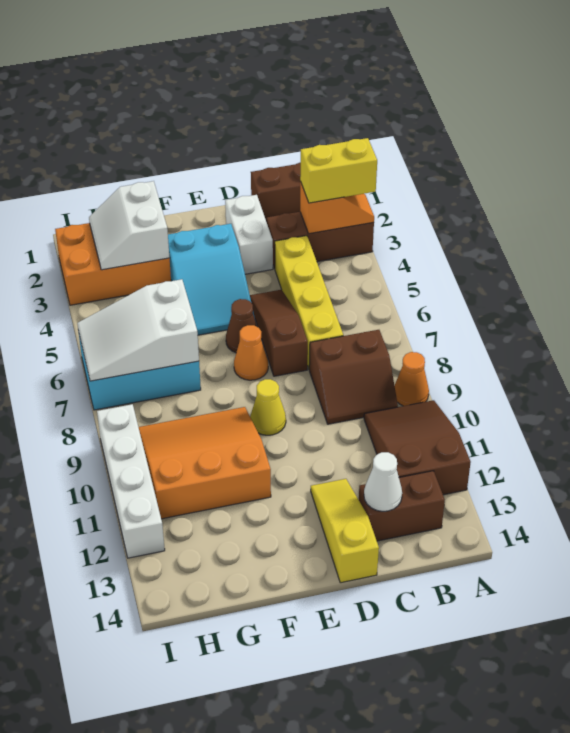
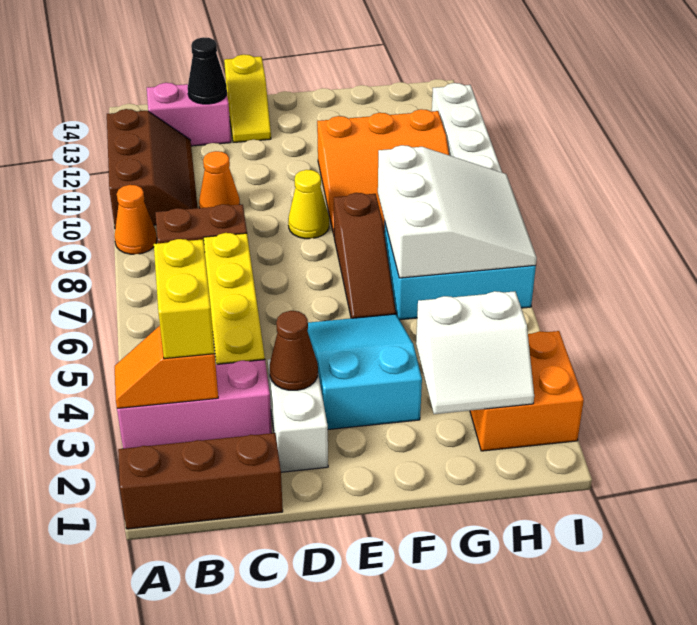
brown 1x3 brick [266,212,374,269] -> pink 1x3 brick [117,360,272,449]
yellow 1x2 brick [300,138,377,203] -> yellow 1x2 brick turned to [154,239,215,359]
brown 2x3 slope [364,400,471,495] -> brown 2x3 slope turned to [107,109,198,228]
brown 1x2 brick [359,471,445,541] -> pink 1x2 brick [147,83,231,146]
white 1x1 cone [364,452,402,511] -> black 1x1 cone [188,37,227,104]
brown 1x3 slope [250,290,308,376] -> brown 1x3 slope moved to [334,193,396,318]
yellow 1x3 slope [311,479,379,583] -> yellow 1x2 slope [224,54,271,142]
brown 1x1 cone [226,299,257,353] -> brown 1x1 cone moved to [270,311,318,390]
orange 1x1 cone [234,325,268,380] -> orange 1x1 cone moved to [199,151,240,208]
orange 2x3 brick [55,223,171,305] -> orange 2x2 brick [470,331,584,451]
white 2x2 slope [89,181,169,270] -> white 2x2 slope turned to [416,291,534,414]
white 2x3 slope [77,279,199,381] -> white 3x3 slope [378,145,537,278]

